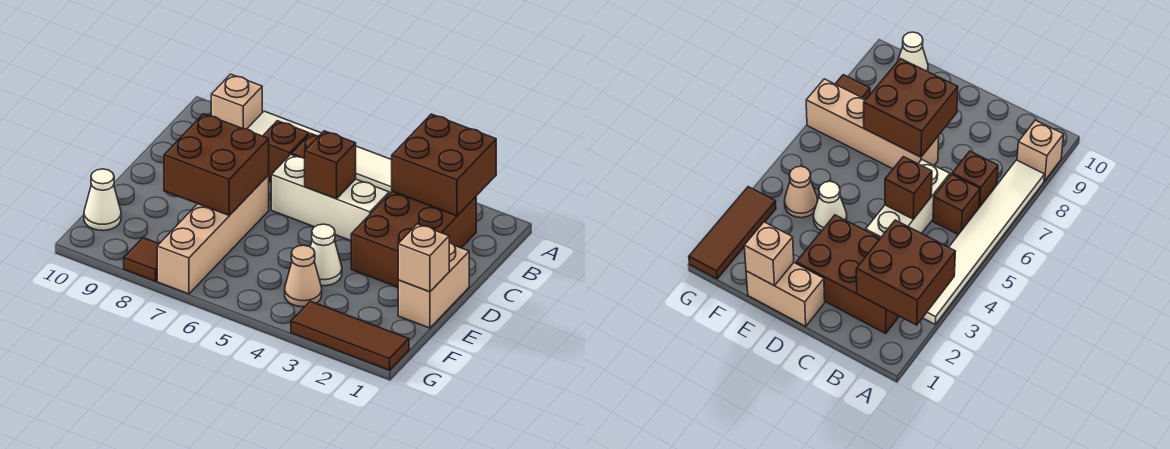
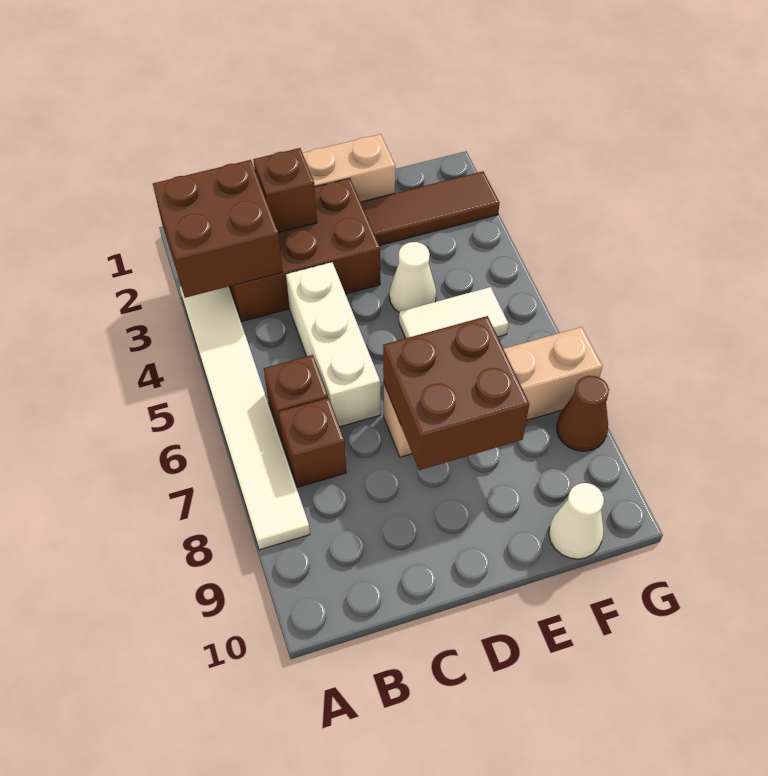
tan 1x1 brick [211,74,262,129] -> none
brown 1x1 brick [304,131,356,199] -> brown 1x1 brick moved to [253,148,317,233]
tan 1x1 brick [398,224,449,292] -> none
none -> white 1x2 tile [399,287,508,338]
tan 1x1 cone [285,245,322,307] -> none
brown 1x3 tile [291,301,409,370] -> brown 1x3 tile turned to [361,171,499,246]
brown 1x1 tile [124,238,159,281] -> brown 1x1 cone [557,376,609,451]

